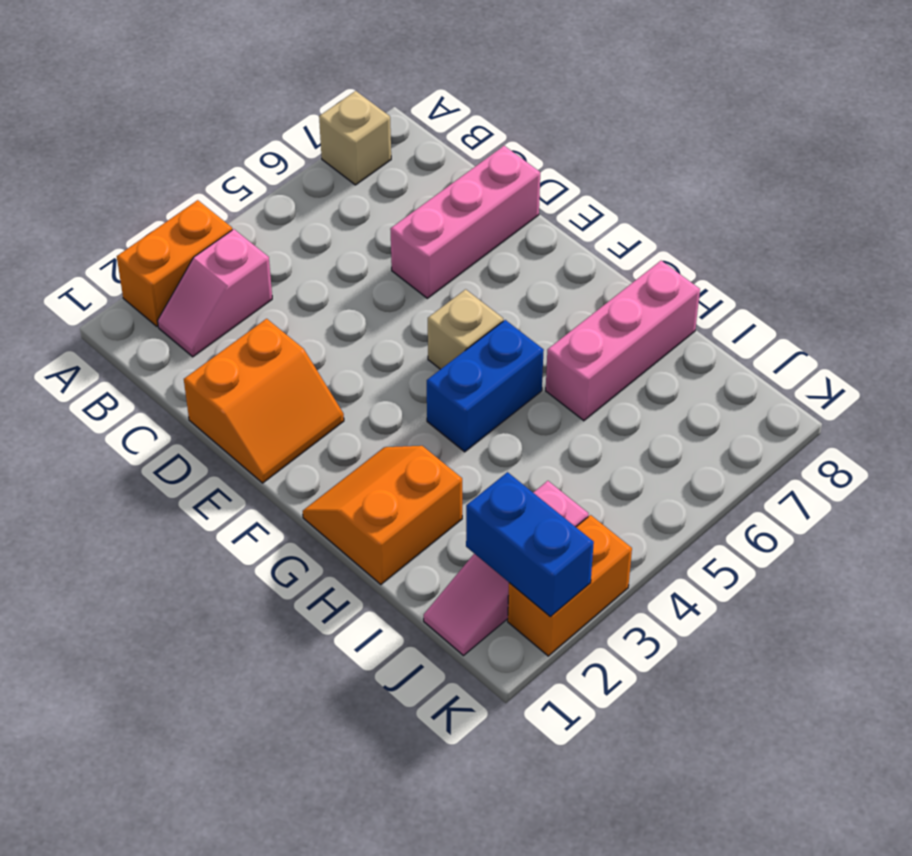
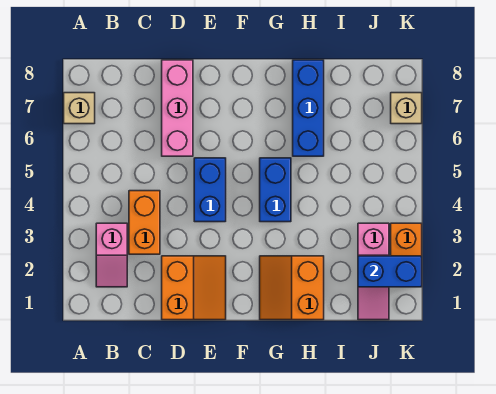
orange 1x2 brick [117,200,232,326] -> orange 1x2 brick moved to [129,191,160,254]
none -> blue 1x2 brick [194,158,226,222]
tan 1x1 brick [428,289,503,369] -> tan 1x1 brick moved to [391,93,422,124]
pink 1x3 brick [546,261,700,421] -> blue 1x3 brick [293,60,324,156]

